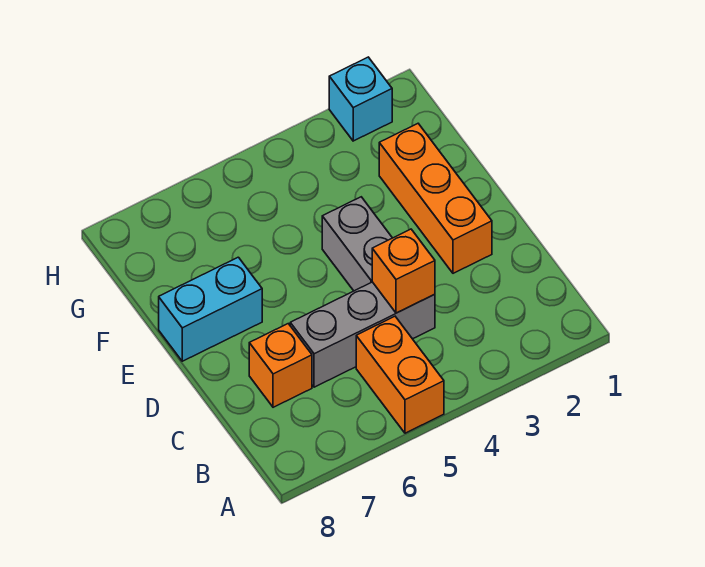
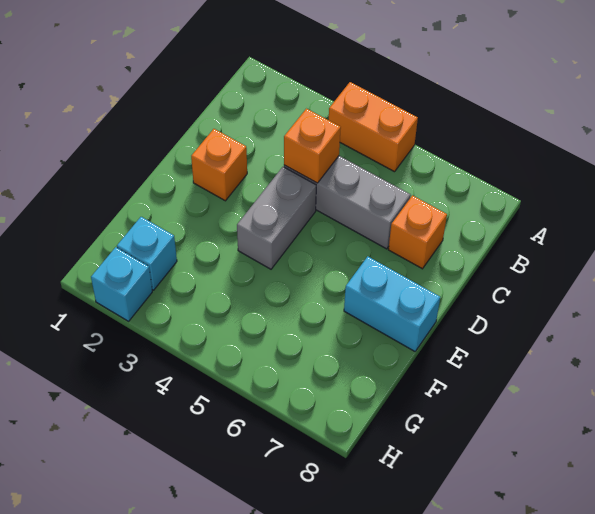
orange 1x2 brick [356,316,444,433] -> orange 1x2 brick turned to [329,82,418,172]
orange 1x3 brick [379,124,492,273] -> orange 1x1 brick [191,129,247,201]
none -> cyan 1x1 brick [117,217,177,290]

